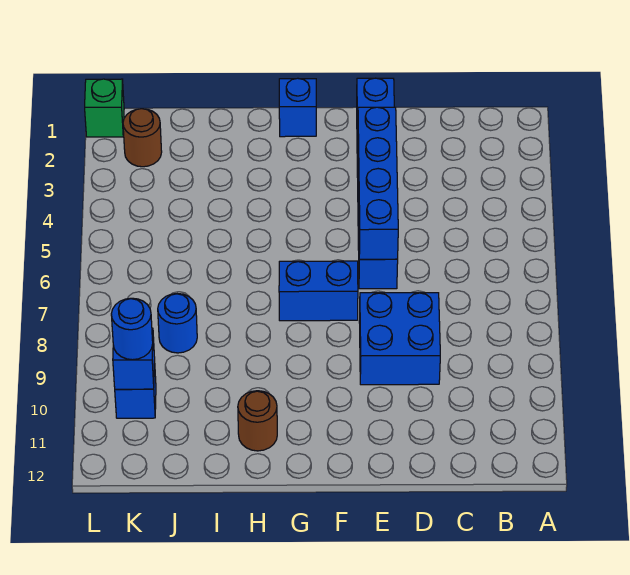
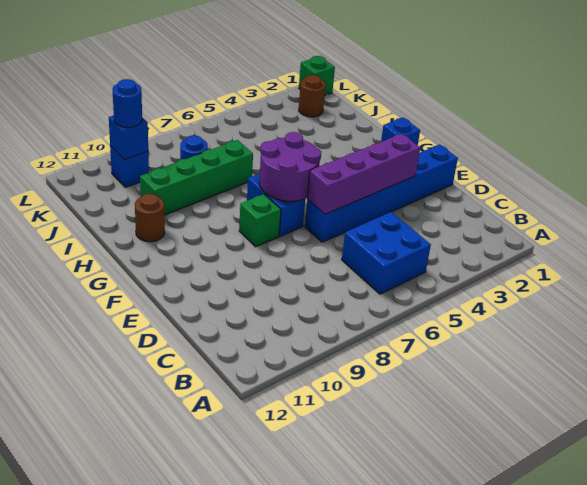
blue 2x2 brick [359,293,440,385] -> blue 2x2 brick moved to [342,212,431,294]
blue 1x4 brick [358,107,398,259] -> purple 1x4 brick [307,134,420,214]
none -> purple 2x2 round brick [259,132,321,201]
none -> green 1x1 brick [239,194,281,247]
none -> green 1x4 brick [140,140,253,215]

